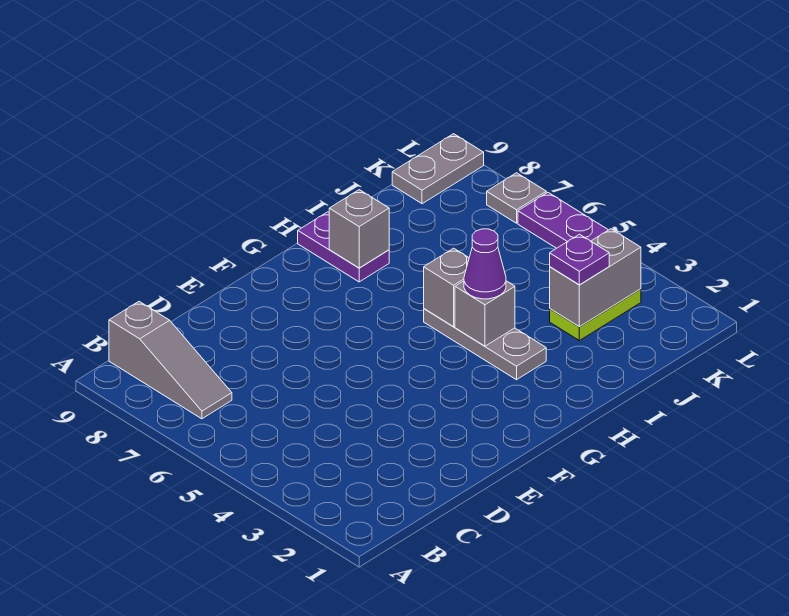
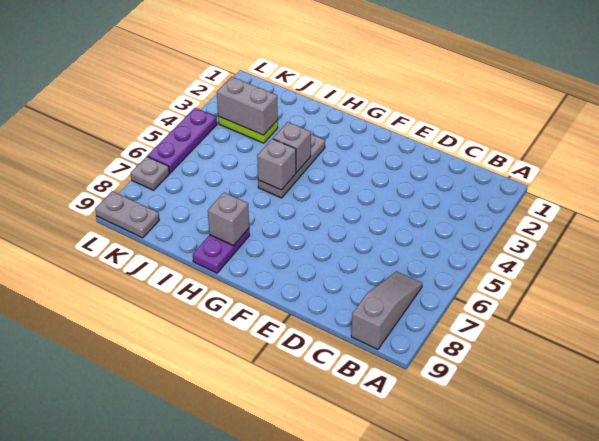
purple 1x1 cone [464,229,506,299] -> none
purple 1x1 plate [550,234,609,285] -> none

